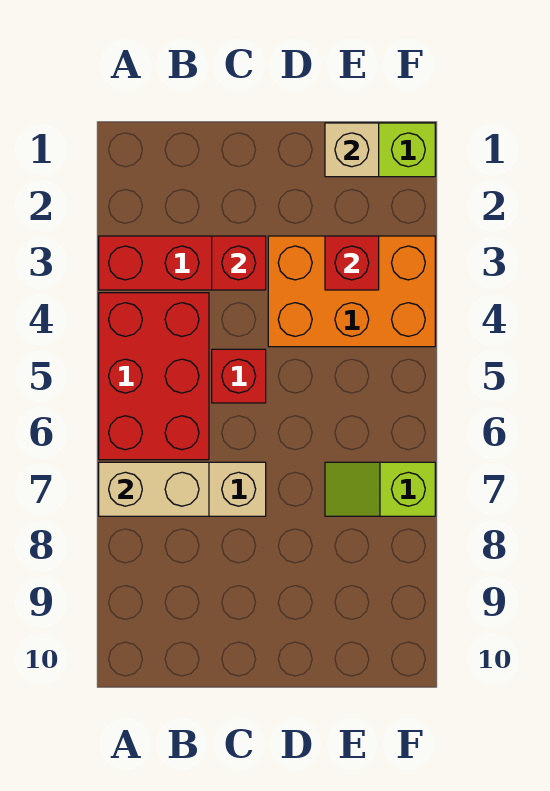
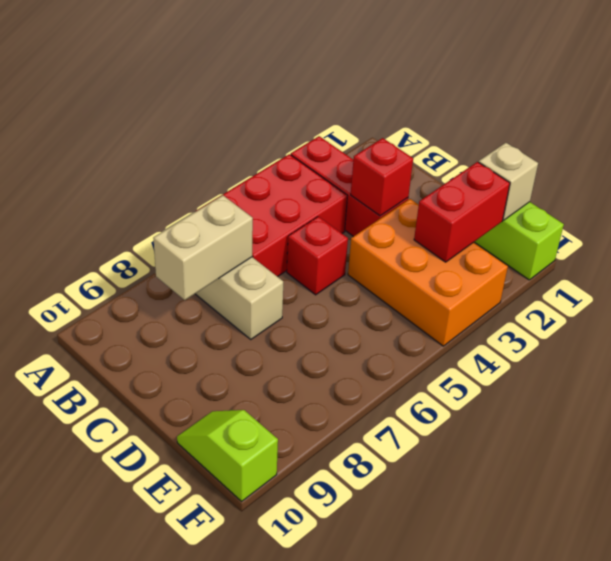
tan 1x2 brick [99,462,209,516] -> tan 1x2 brick turned to [153,195,253,300]
red 1x1 brick [325,236,379,290] -> red 1x2 brick [414,162,510,262]
lime 1x2 slope [325,462,435,516] -> lime 1x2 slope moved to [177,410,278,501]

